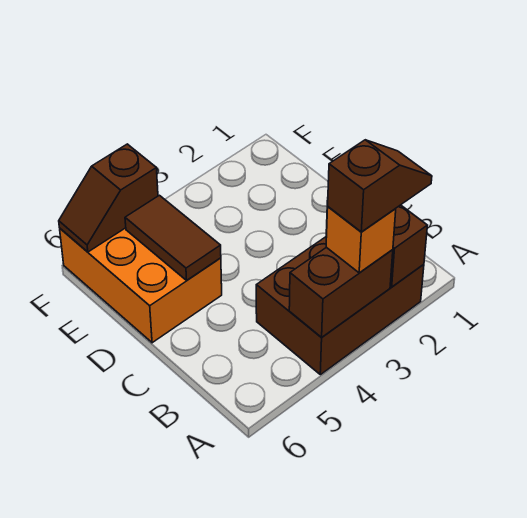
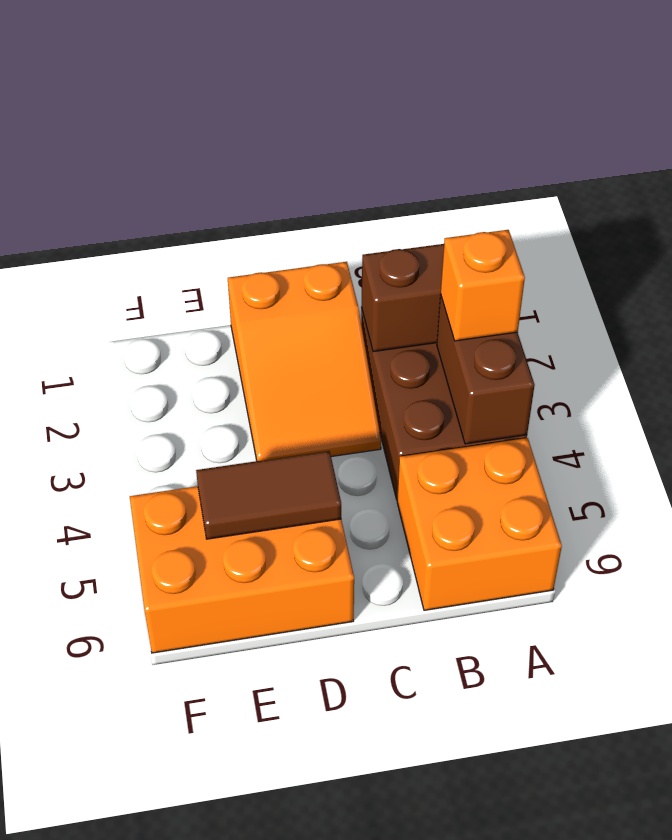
brown 1x2 slope [328,140,432,232] -> none
none -> orange 2x2 brick [397,438,562,610]
none -> orange 2x3 slope [228,262,381,461]
brown 1x2 slope [59,144,158,252] -> none

